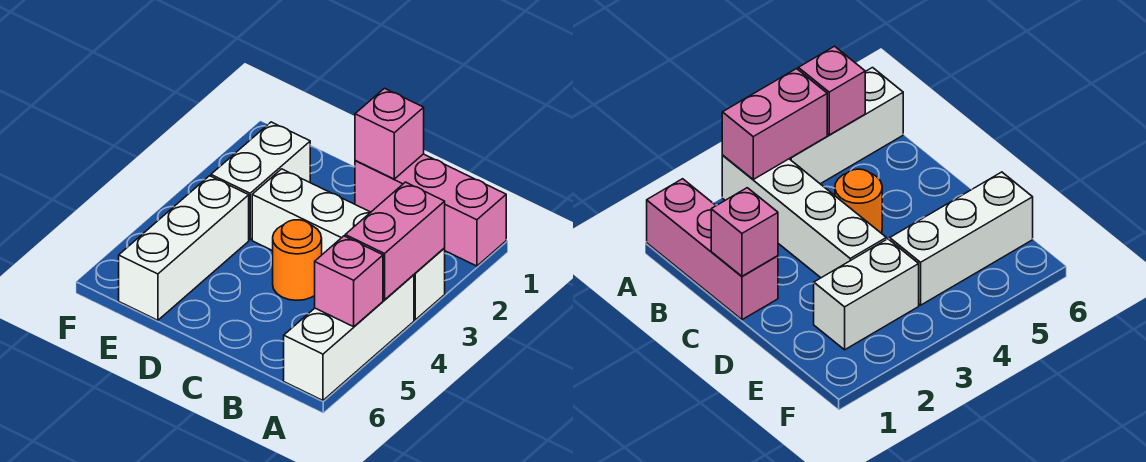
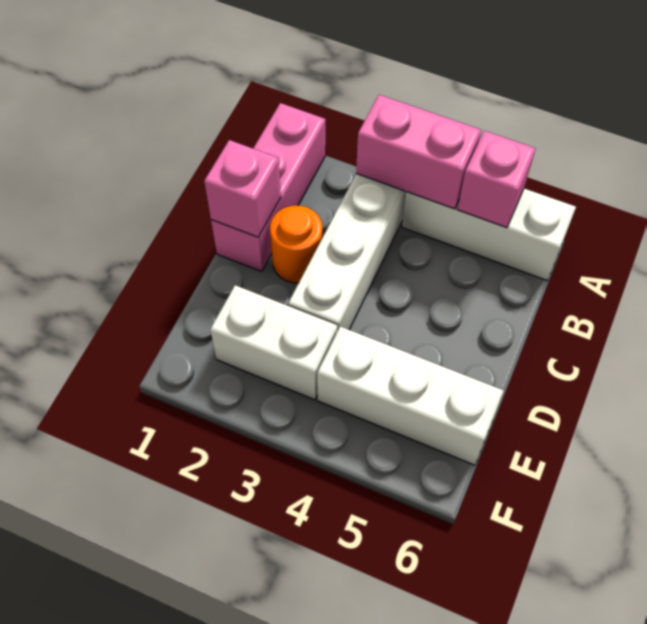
orange 1x1 round brick [273,220,322,300] -> orange 1x1 round brick moved to [270,206,322,283]

